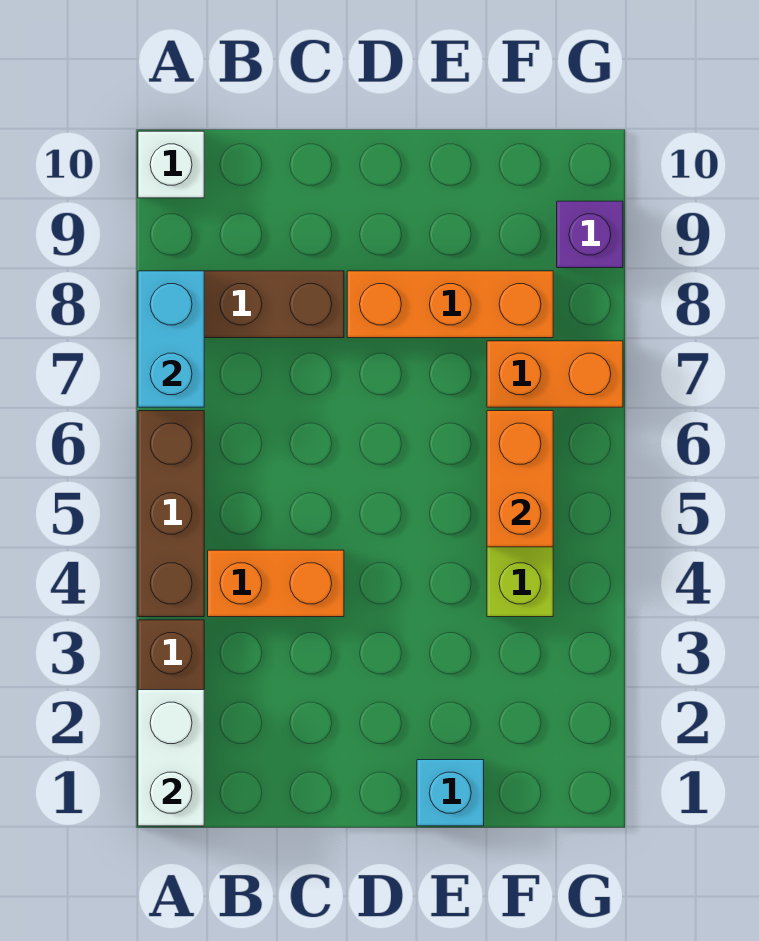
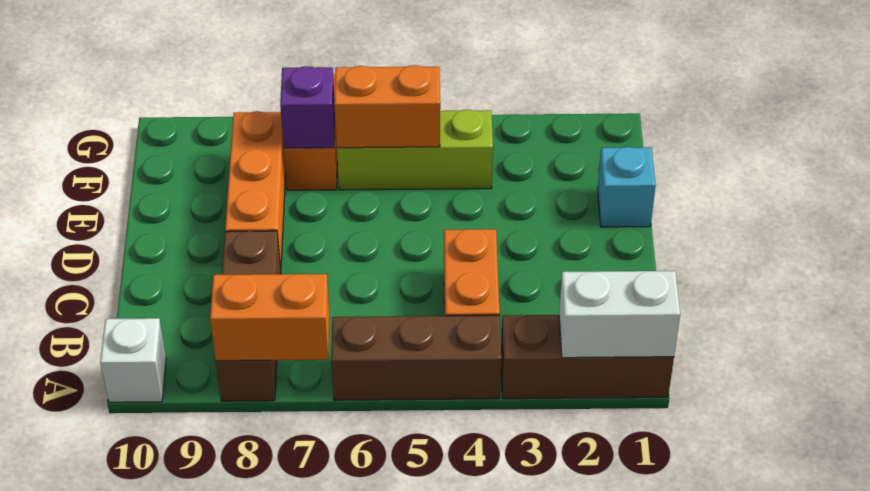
cyan 1x2 brick [138,271,204,407] -> orange 1x2 brick [210,274,330,361]
purple 1x1 brick [557,201,623,268] -> purple 1x1 brick moved to [280,66,335,148]

